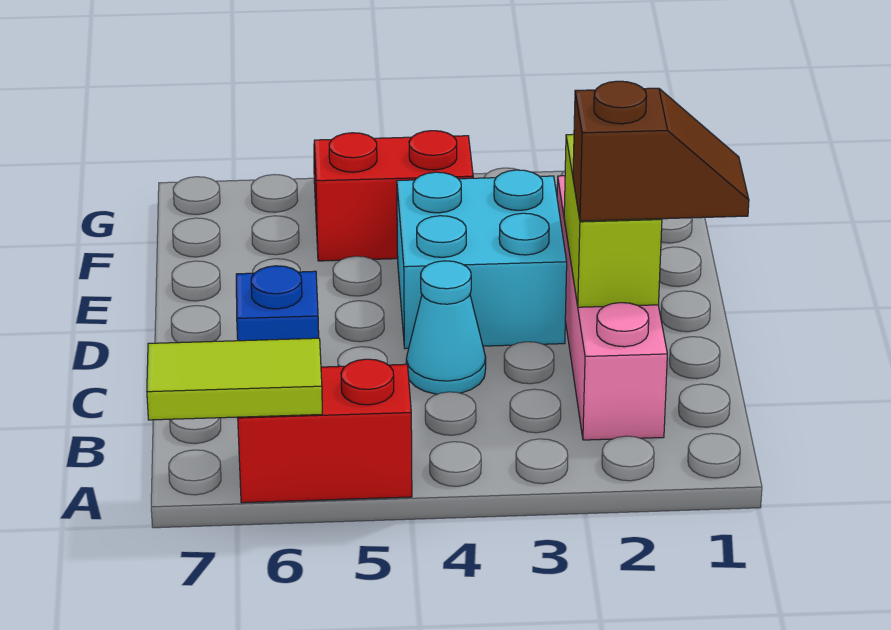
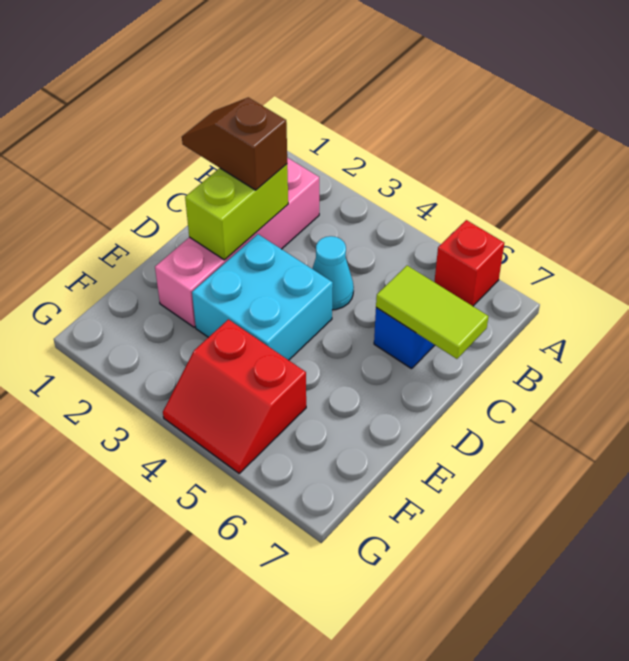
red 1x2 brick [238,359,412,503] -> red 1x1 brick [435,220,504,306]
lime 1x2 tile [147,338,322,420] -> lime 1x2 tile moved to [376,266,489,359]

